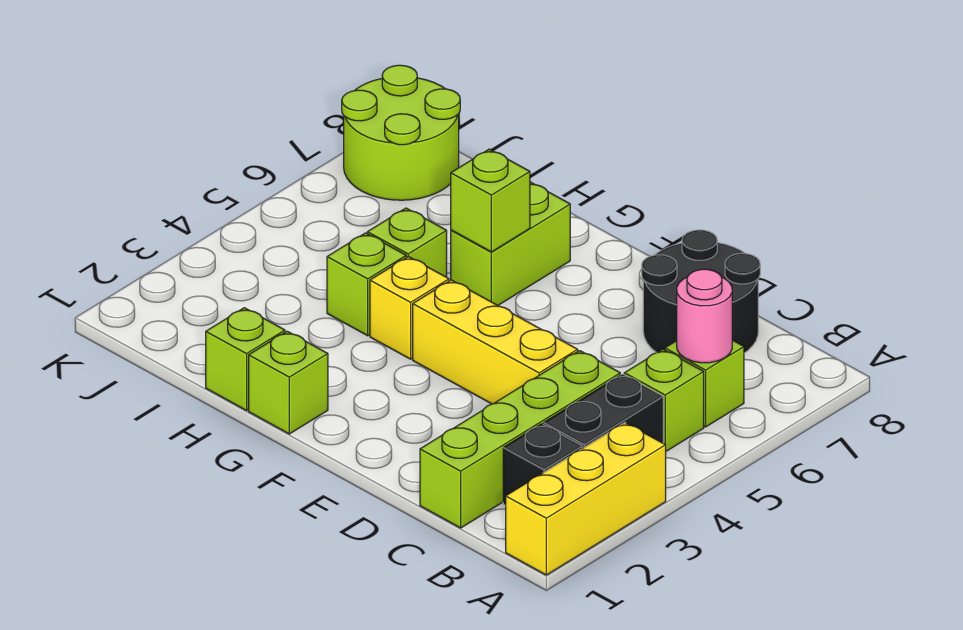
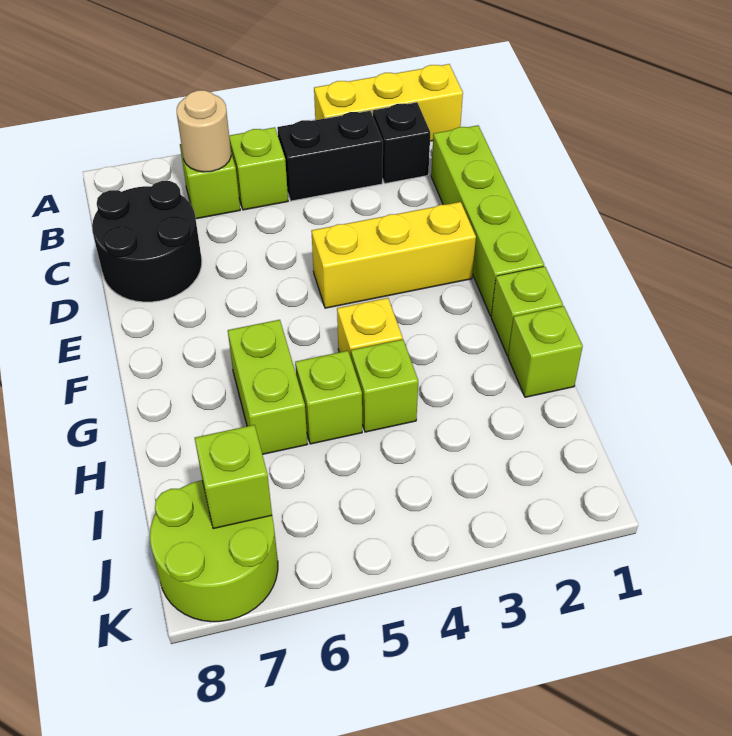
pink 1x1 round brick [677,269,732,363] -> tan 1x1 round brick [177,90,231,172]
lime 1x4 brick [420,351,620,528] -> lime 1x4 brick turned to [431,125,544,316]
yellow 1x3 brick [413,280,578,404] -> yellow 1x3 brick turned to [311,202,476,308]
lime 1x2 brick [451,182,570,305] -> lime 1x2 brick turned to [228,320,307,454]
lime 1x1 brick [451,149,530,252] -> lime 1x1 brick moved to [195,425,272,529]

